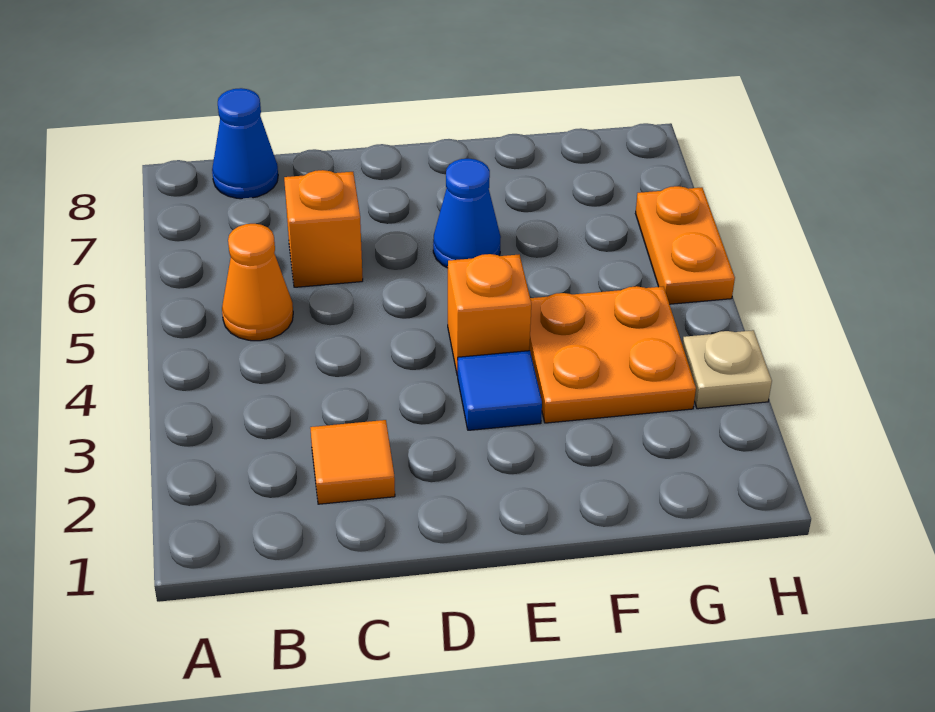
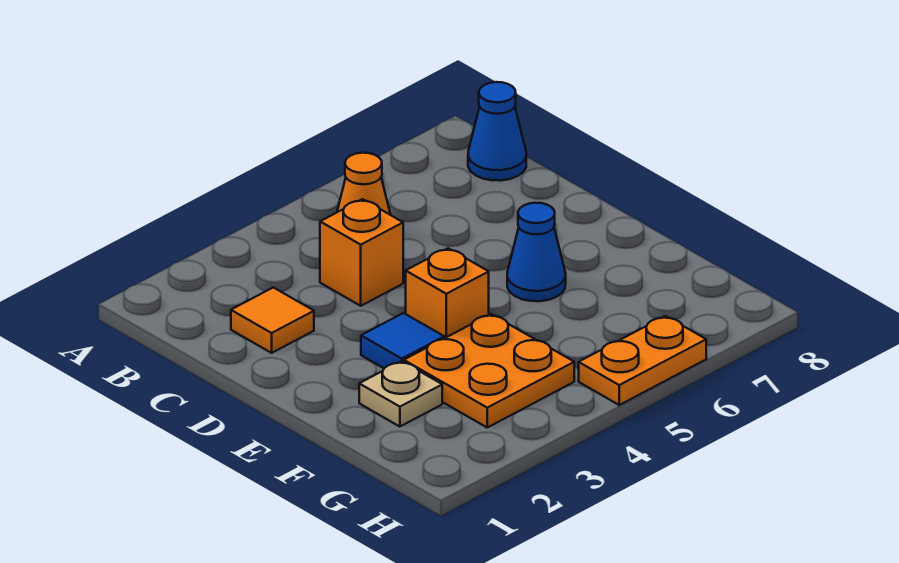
orange 1x1 brick [284,170,363,287] -> orange 1x1 brick moved to [320,199,403,306]
tan 1x1 plate [682,330,772,409] -> tan 1x1 plate moved to [359,361,442,427]

